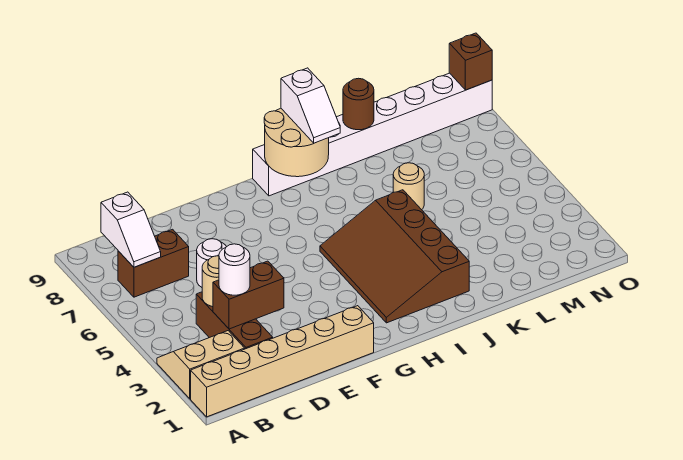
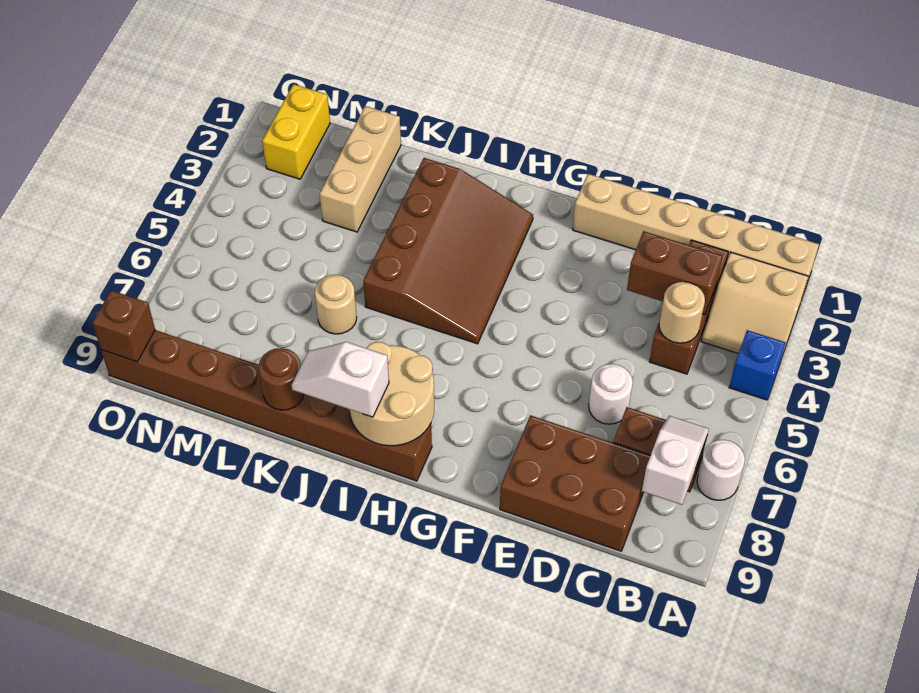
none -> blue 1x1 brick [729,330,786,400]
white 1x1 round brick [219,244,250,295] -> white 1x1 round brick moved to [697,440,745,500]
none -> brown 2x3 brick [500,415,651,551]
white 1x8 brick [253,73,492,196] -> brown 1x8 brick [101,330,432,481]
white 1x2 slope [281,68,340,143] -> white 1x2 slope turned to [292,342,389,417]
none -> tan 1x3 brick [320,106,401,232]
none -> yellow 1x2 brick [262,84,330,179]

